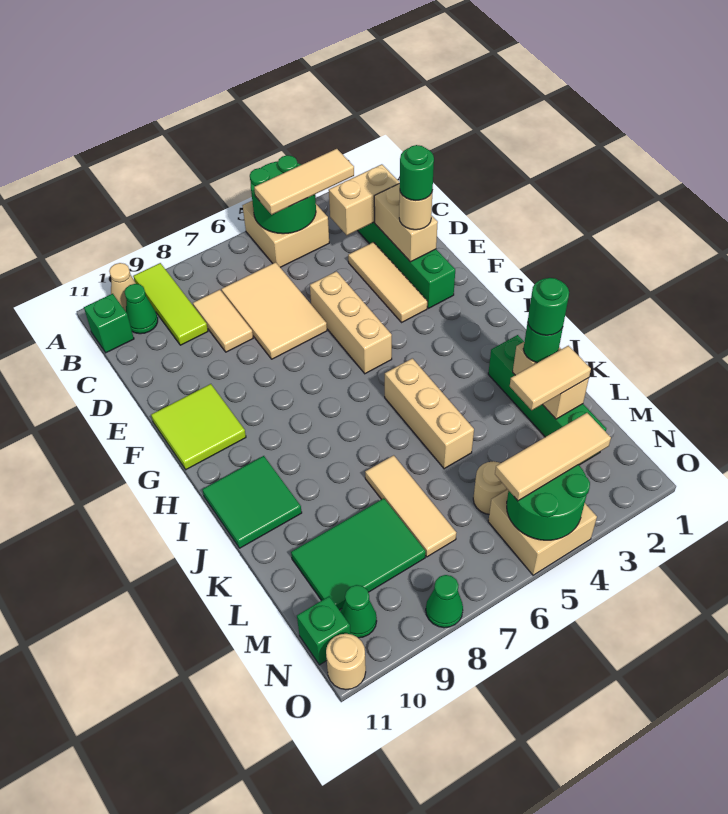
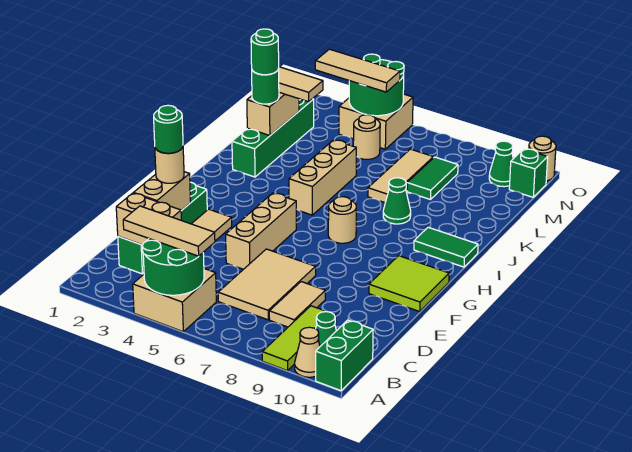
green 1x1 brick [84,294,134,353] -> green 1x2 brick [316,320,373,391]
none -> tan 1x1 round brick [328,197,356,243]
green 2x2 tile [202,456,302,548] -> green 1x2 tile [414,227,478,267]
green 2x3 tile [291,498,426,610] -> green 1x2 tile [407,157,458,200]
green 1x1 cone [426,575,463,628] -> green 1x1 cone moved to [383,178,411,224]

